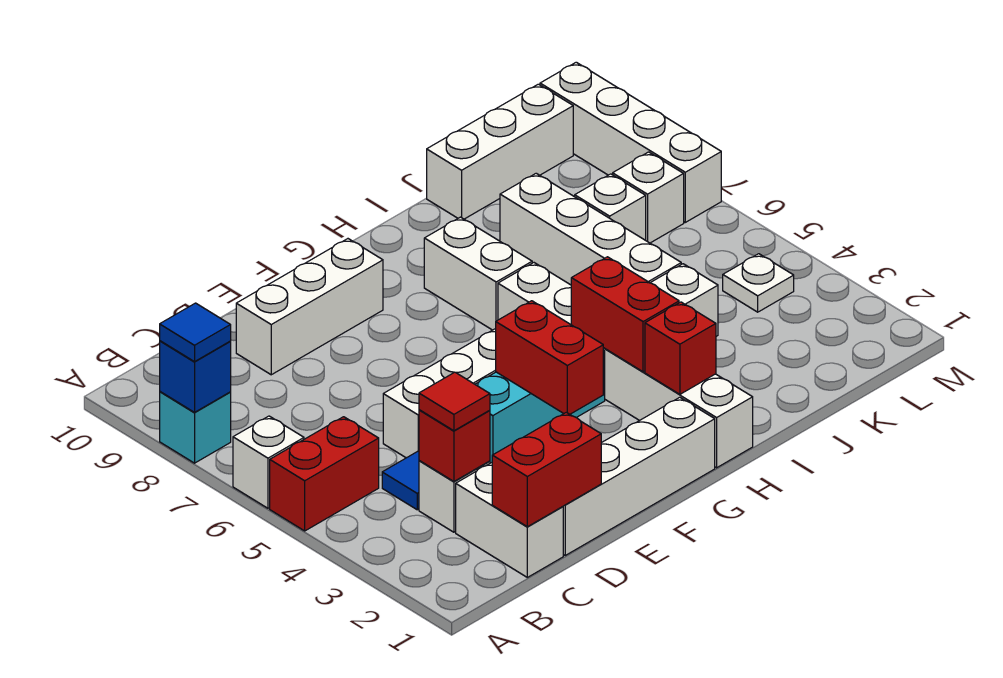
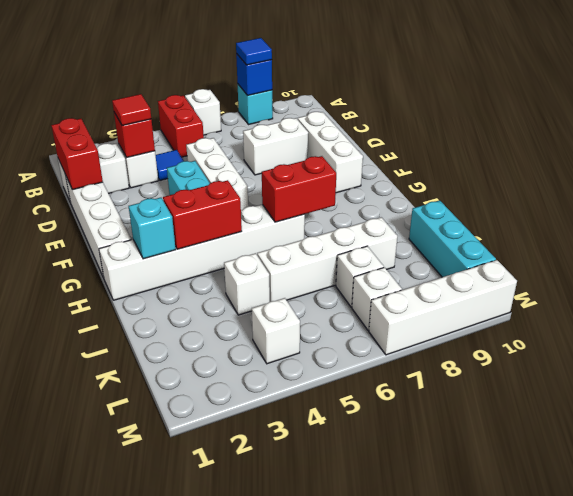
red 1x2 brick [496,301,603,414] -> red 1x2 brick moved to [262,156,336,222]
red 1x1 brick [645,302,716,394] -> cyan 1x1 brick [129,198,176,259]
white 1x2 brick [424,217,532,330] -> white 1x2 brick moved to [243,118,308,175]
white 1x3 brick [427,84,573,219] -> cyan 1x3 brick [409,201,496,277]
white 1x1 plate [723,254,794,312] -> white 1x1 brick [252,298,300,364]

